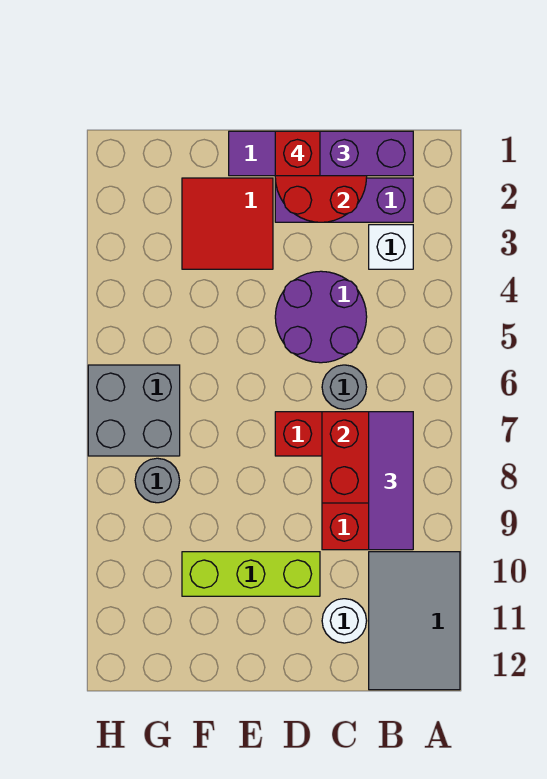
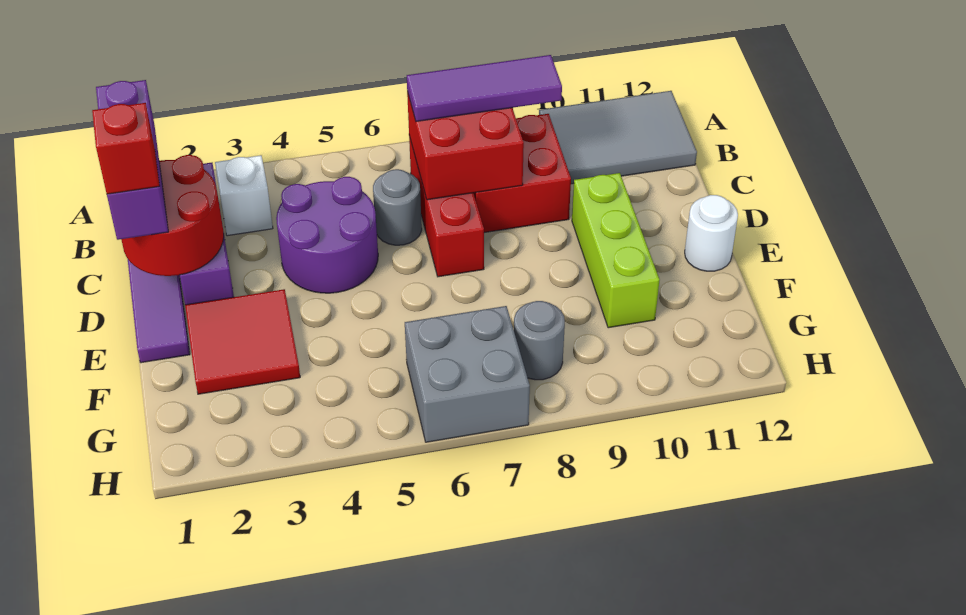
white 1x1 round brick [322,599,367,643] -> white 1x1 round brick moved to [685,195,738,271]

